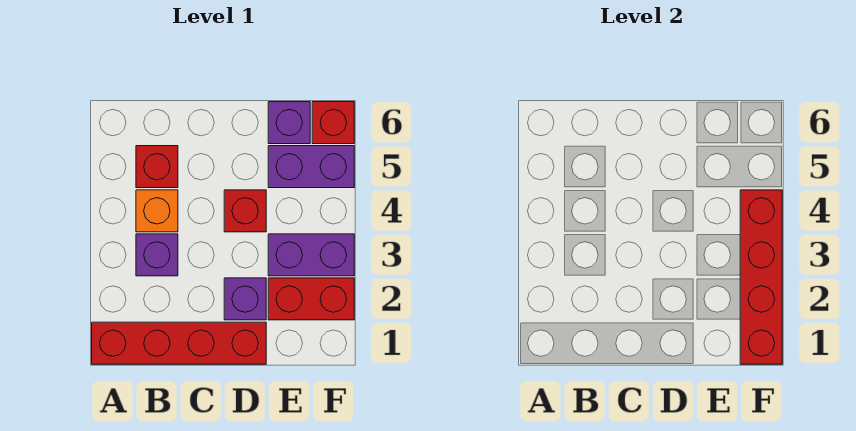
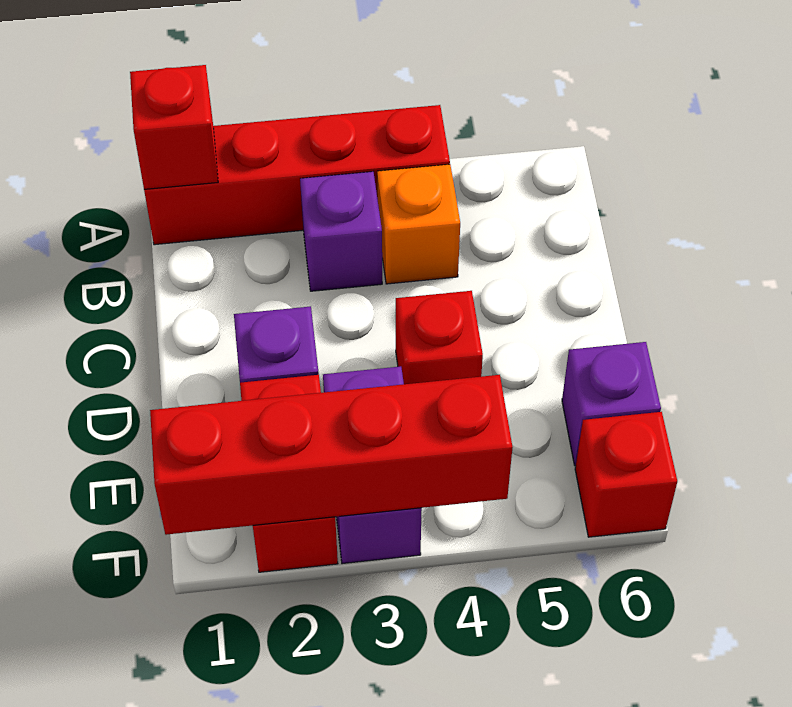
red 1x4 brick [92,322,266,364] -> red 1x4 brick turned to [144,105,450,245]
red 1x1 brick [136,146,178,188] -> red 1x1 brick moved to [130,65,218,189]
purple 1x2 brick [268,146,354,188] -> none

